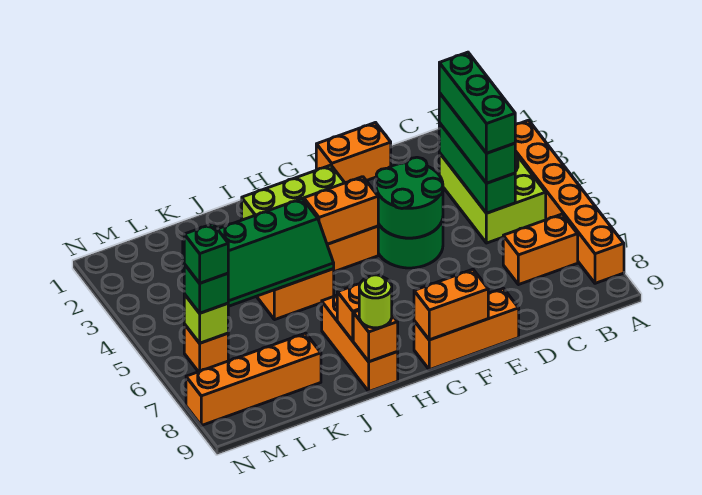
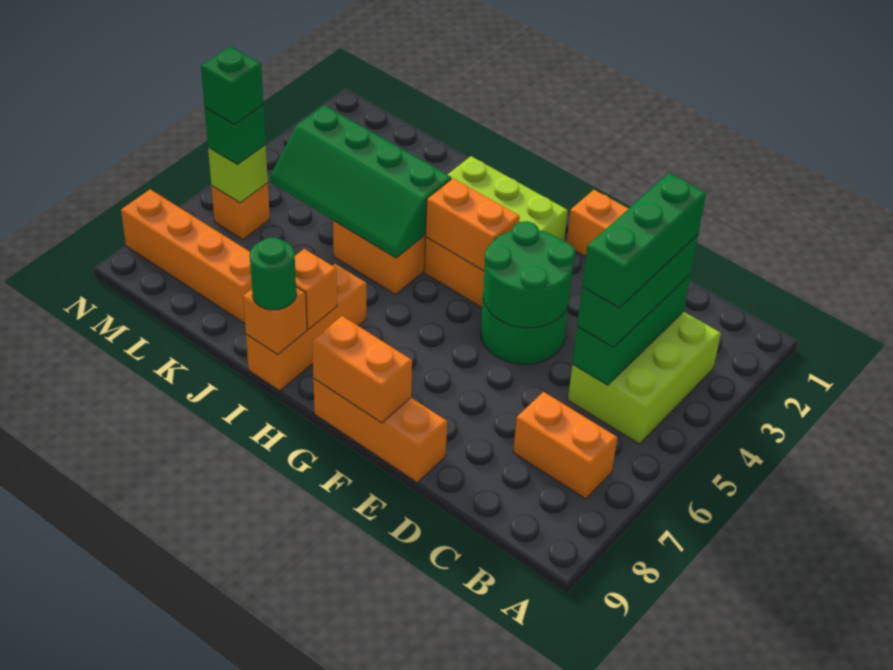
orange 1x6 brick [515,120,624,283] -> none
lime 1x1 round brick [359,275,392,328] -> green 1x1 round brick [250,238,296,310]

